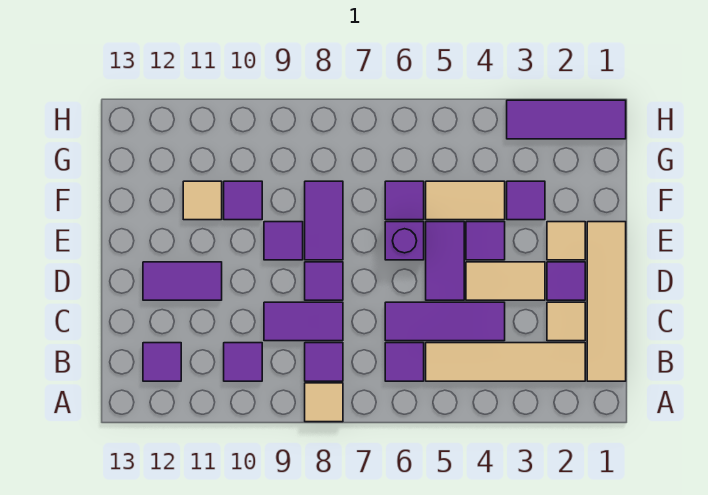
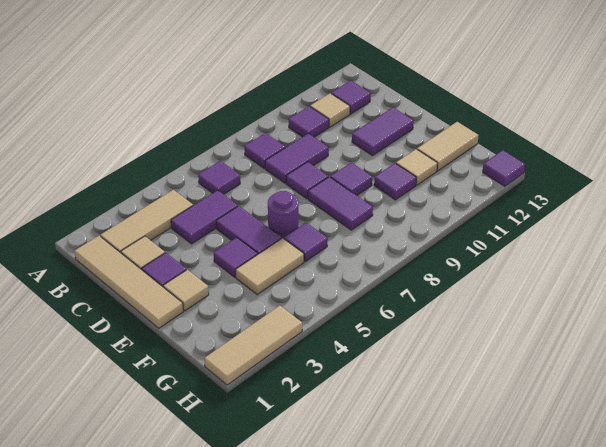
tan 1x1 tile [305,383,343,422] -> tan 1x1 tile moved to [310,93,350,127]
tan 1x4 tile [426,343,585,381] -> tan 1x3 tile [100,190,193,253]
purple 1x3 tile [385,302,505,341] -> purple 1x2 tile [171,190,238,244]
tan 1x2 tile [466,262,545,300] -> tan 1x2 tile moved to [417,122,479,171]
purple 1x1 brick [385,222,424,260] -> purple 1x1 round brick [268,191,299,238]
purple 1x1 tile [507,181,545,220] -> purple 1x1 tile moved to [483,150,525,186]
purple 1x3 tile [507,100,626,139] -> tan 1x3 tile [204,306,302,385]

